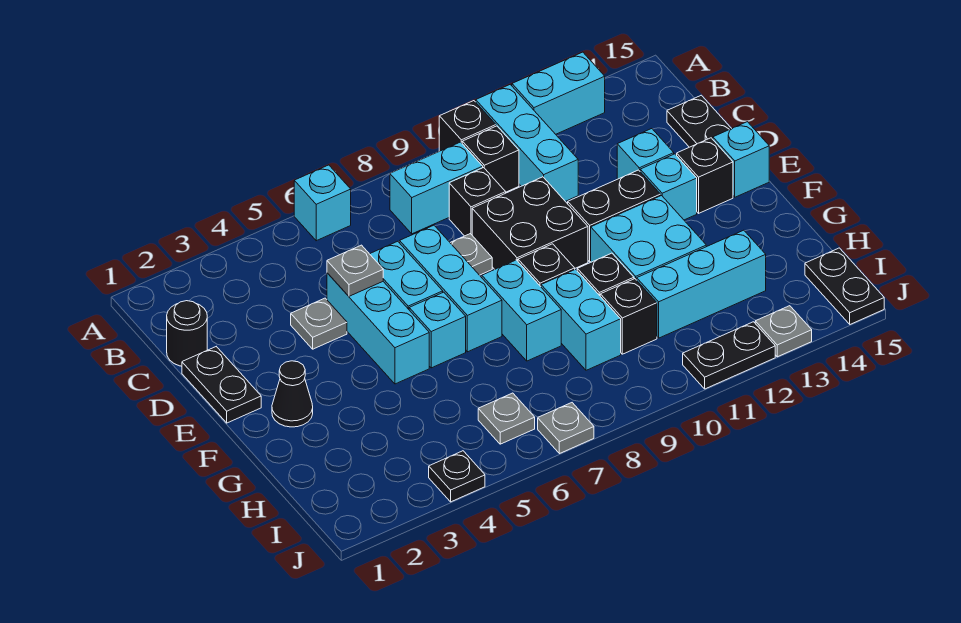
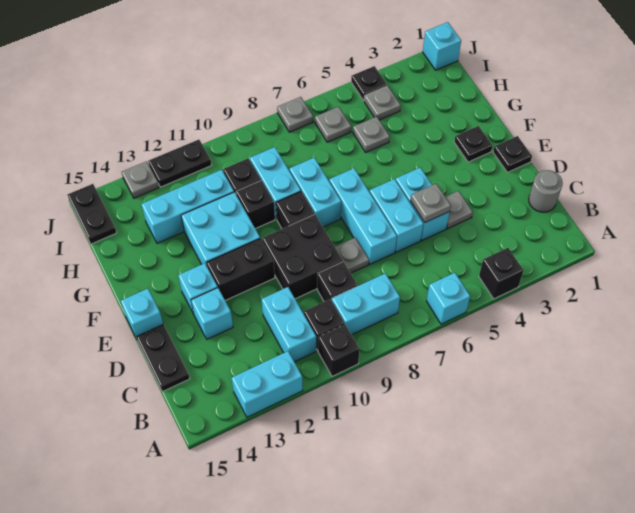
cyan 1x3 brick [476,85,578,201] -> cyan 1x2 brick [261,287,316,362]
black 1x1 round brick [167,301,207,366] -> grey 1x1 round brick [529,170,563,212]
black 1x2 plate [182,347,261,423] -> black 1x1 plate [493,136,532,172]
cyan 1x3 brick [327,273,429,384] -> cyan 1x2 brick [396,168,450,240]
black 1x1 brick [677,138,733,213] -> black 1x1 brick moved to [479,248,524,299]
black 1x1 cone [272,361,313,427] -> black 1x1 plate [454,126,492,162]
cyan 1x1 brick [409,292,466,368] -> cyan 1x1 brick moved to [423,22,461,70]
none -> grey 1x1 plate [353,117,390,152]
none -> grey 1x1 plate [364,86,401,120]

